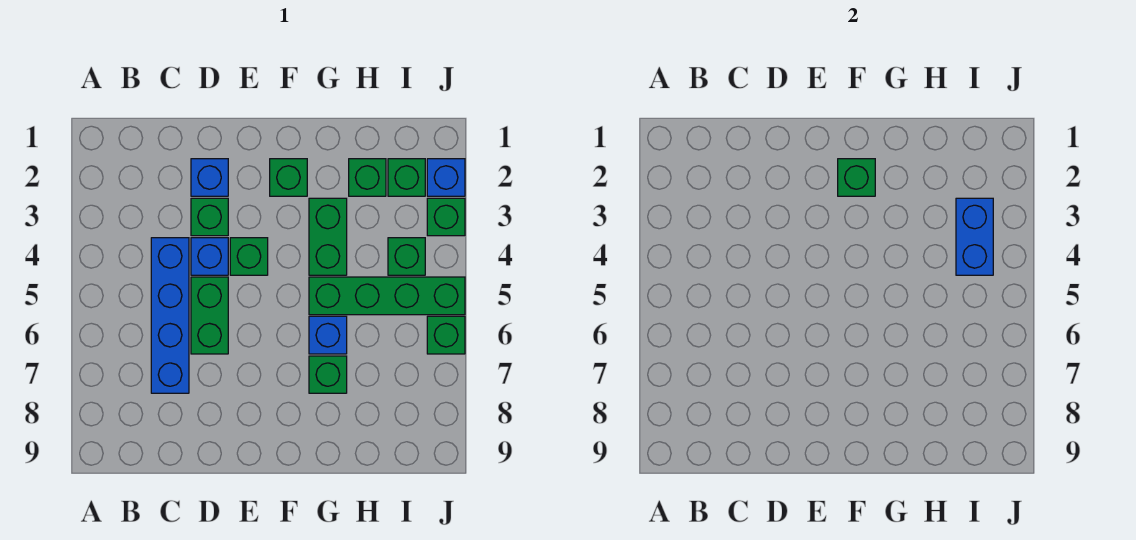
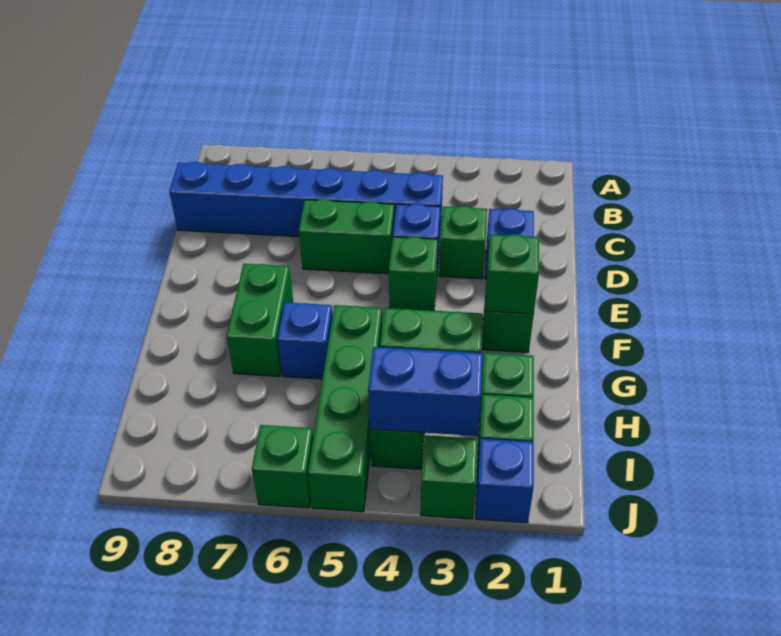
blue 1x4 brick [151,238,189,393] -> blue 1x6 brick [169,162,443,242]
green 1x1 brick [309,356,347,393] -> green 1x2 brick [226,264,293,376]

